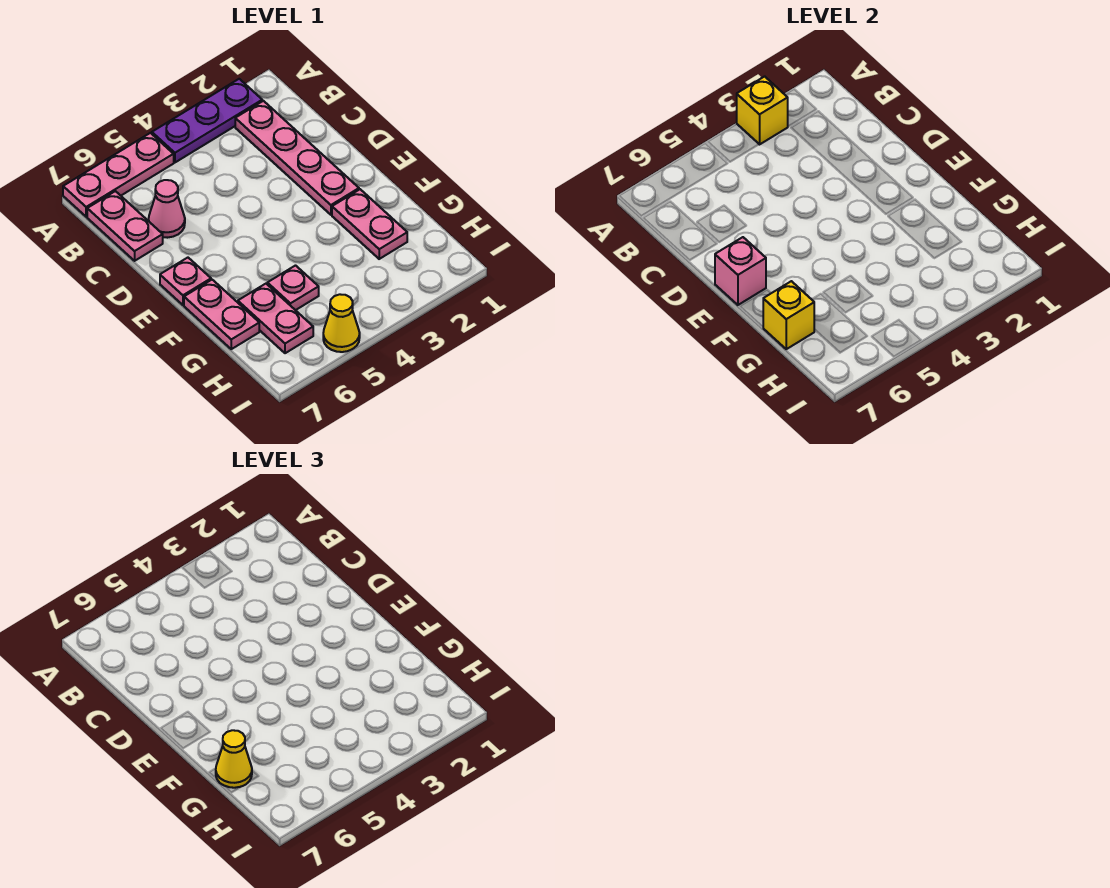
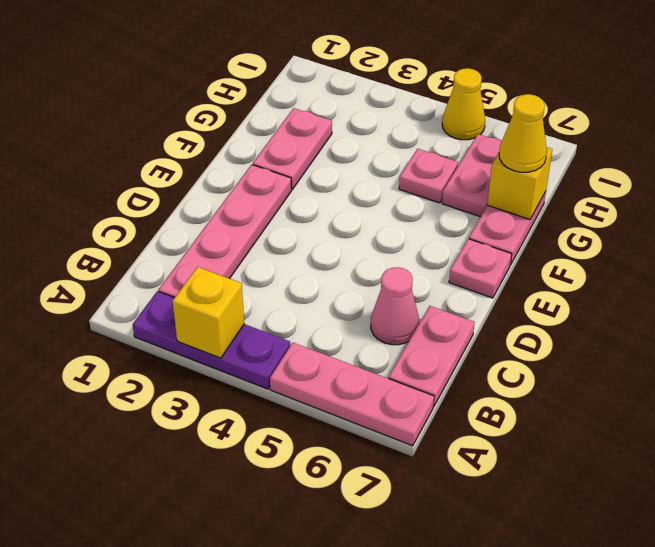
pink 1x1 brick [715,237,766,305] -> none

